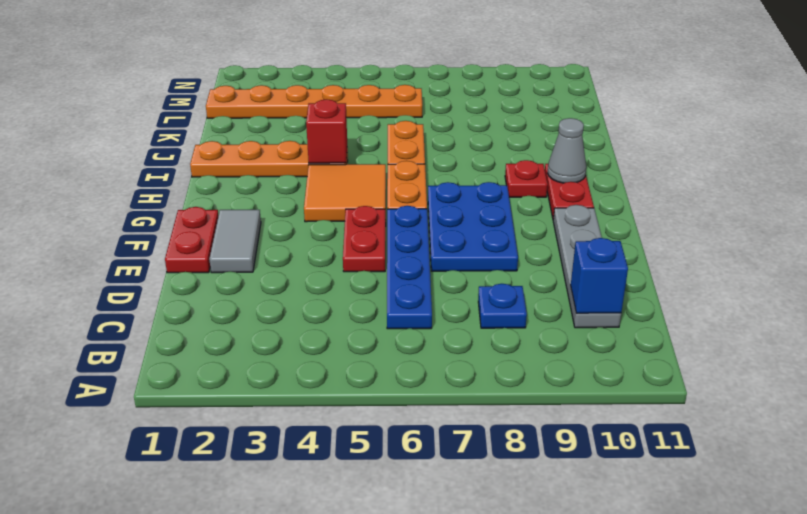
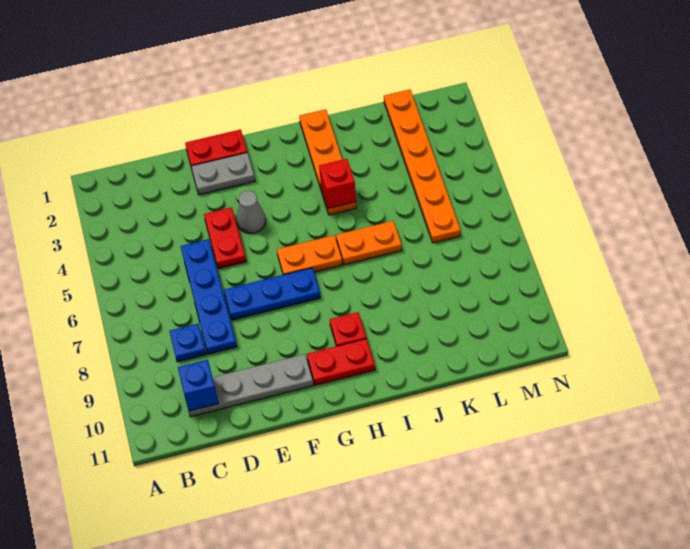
blue 1x4 plate [387,206,432,329] -> blue 1x4 plate turned to [181,239,237,354]
grey 1x2 tile [209,210,261,273] -> grey 1x2 plate [191,153,255,195]
red 1x2 plate [343,206,386,272] -> red 1x2 plate turned to [204,207,246,269]
blue 2x3 plate [428,182,518,271] -> blue 1x3 plate [224,268,320,320]
orange 2x2 tile [304,164,386,222] -> none
grey 1x1 cone [547,118,586,183] -> grey 1x1 cone moved to [237,191,266,234]

